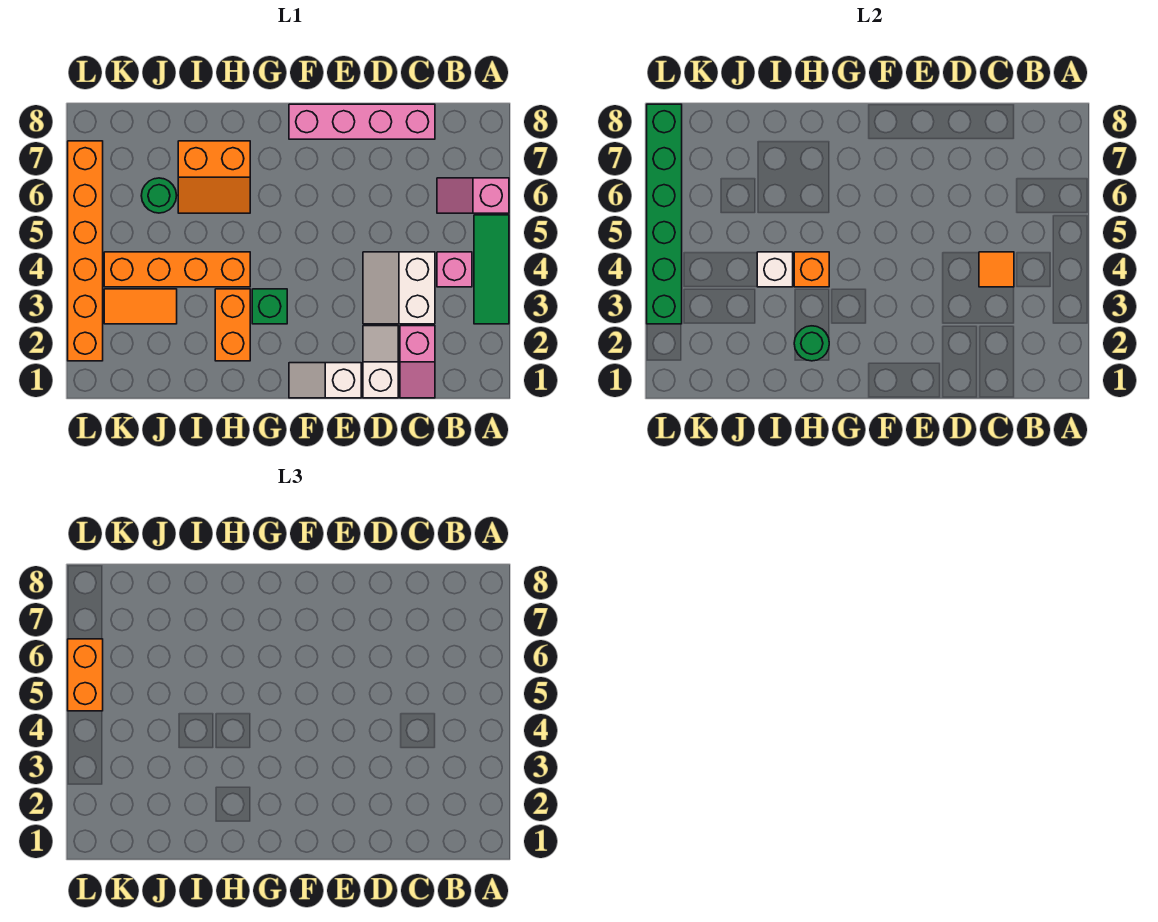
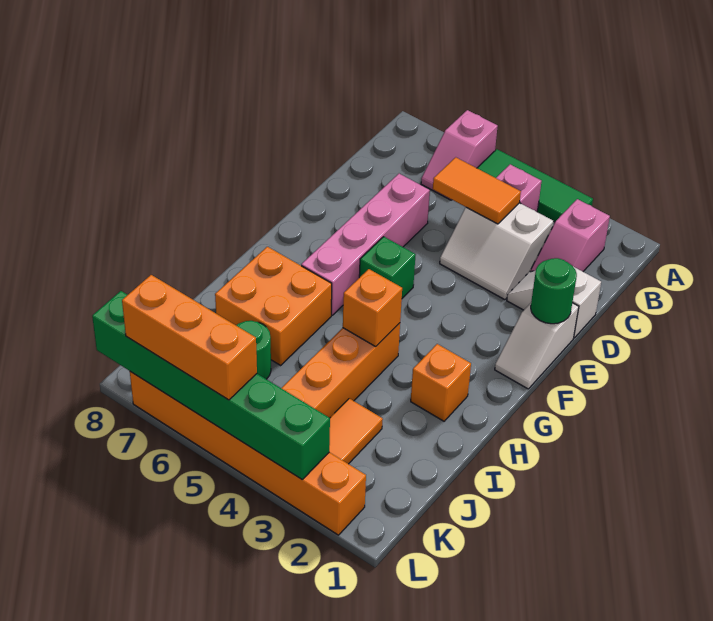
pink 1x2 slope [400,326,435,398] -> pink 1x2 slope turned to [530,199,610,272]
orange 1x1 tile [979,252,1014,287] -> orange 1x2 tile [433,157,521,224]
pink 1x4 brick [289,104,435,139] -> pink 1x4 brick moved to [301,174,430,315]
green 1x1 brick [252,289,287,324] -> green 1x1 brick moved to [359,237,416,298]
orange 1x2 brick [215,289,250,361] -> orange 1x1 brick [411,344,471,421]
green 1x1 round brick [794,326,829,361] -> green 1x1 round brick moved to [531,258,577,324]
orange 2x2 slope [178,141,250,213] -> orange 2x2 brick [215,247,332,365]
white 1x1 brick [757,252,793,287] -> none
orange 1x2 brick [68,639,103,711] -> orange 1x3 brick [122,275,257,400]

